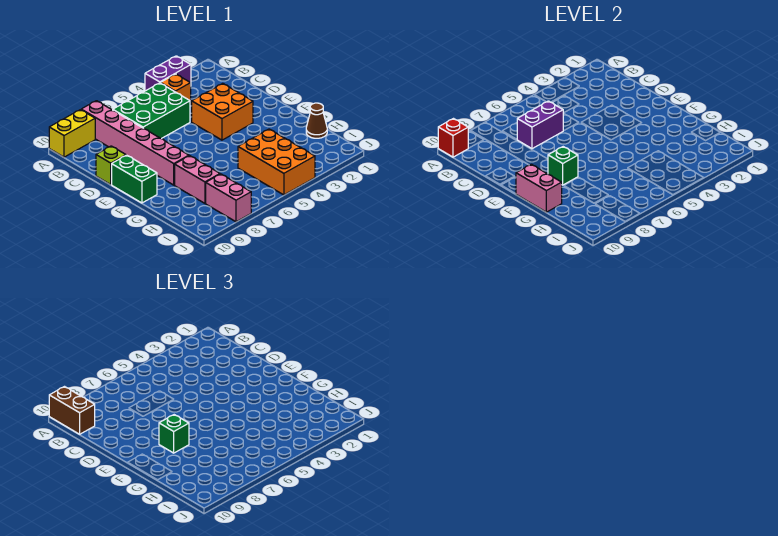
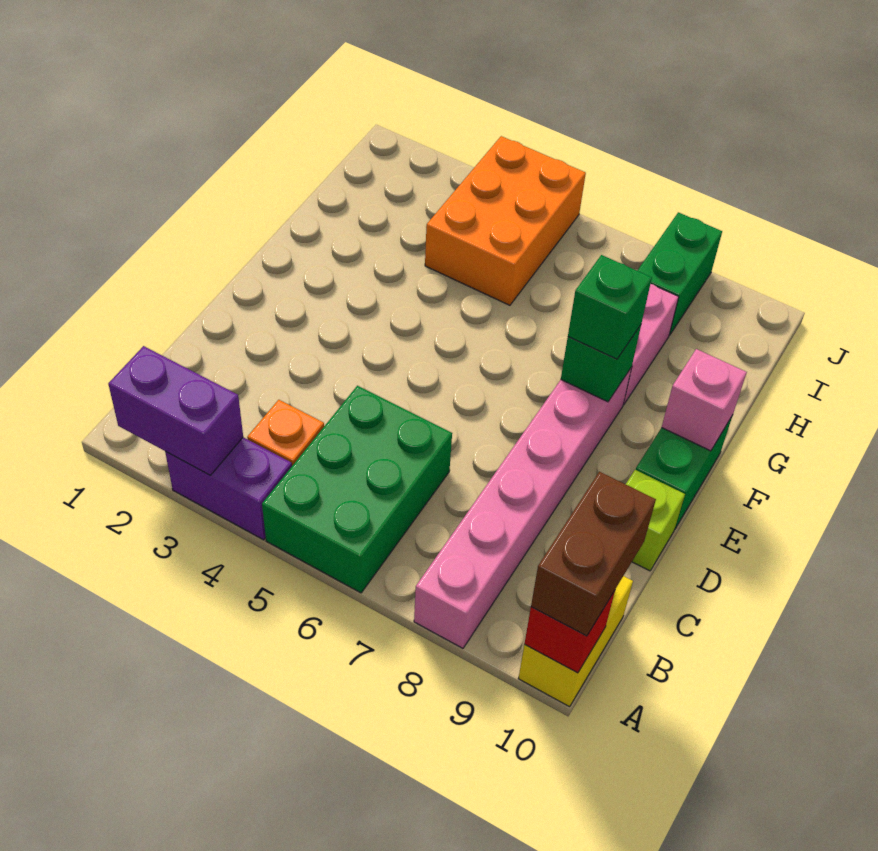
yellow 1x2 brick [49,110,95,157] -> yellow 1x2 brick turned to [518,576,633,707]
green 2x3 brick [113,83,190,139] -> green 2x3 brick turned to [262,386,452,593]
purple 1x2 brick [517,101,563,149] -> purple 1x2 brick moved to [108,346,243,475]
orange 2x2 brick [192,83,253,140] -> none
pink 1x2 brick [516,164,562,212] -> pink 1x1 brick [662,349,747,451]
brown 1x1 cone [306,103,327,138] -> none
pink 1x2 brick [206,174,251,222] -> green 1x2 brick [637,212,722,335]

